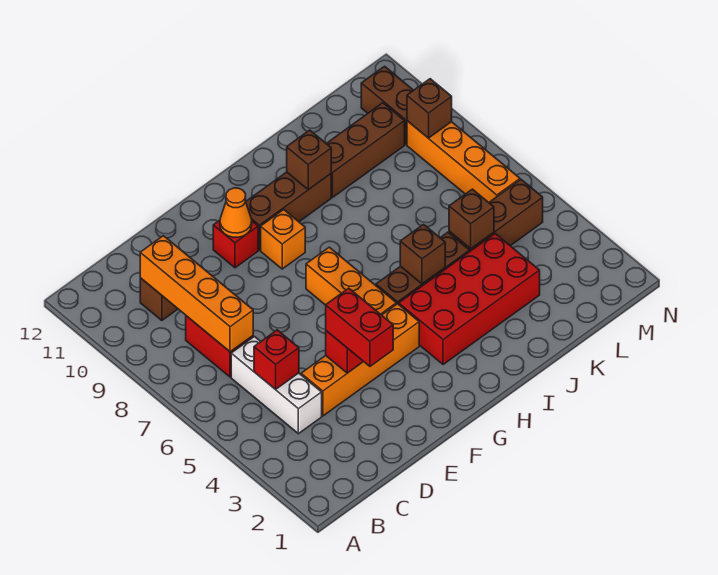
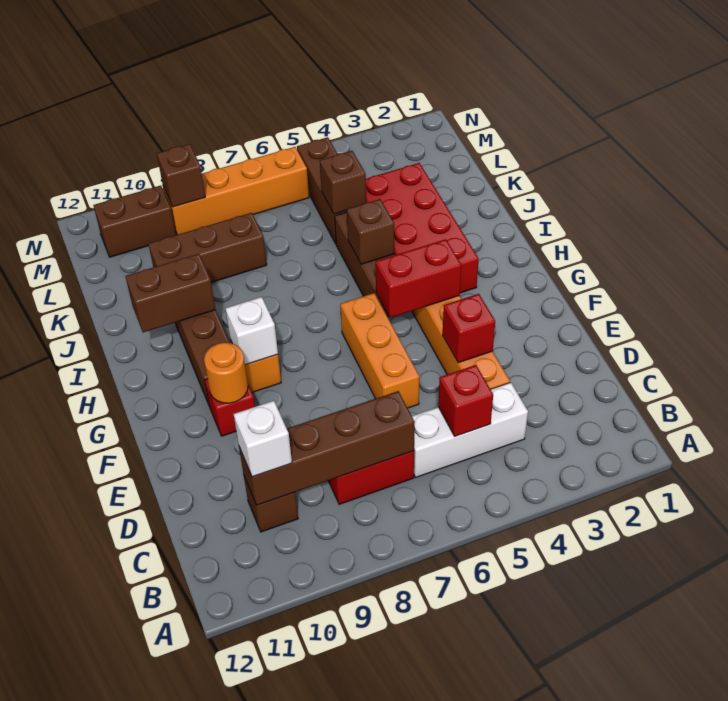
orange 1x4 brick [140,236,253,352] -> brown 1x4 brick [239,391,415,505]
none -> white 1x1 brick [234,401,292,477]
red 1x2 brick [326,288,393,366] -> red 1x2 brick moved to [376,239,461,318]
orange 1x1 cone [220,188,252,237] -> orange 1x1 round brick [204,343,248,403]
orange 1x3 brick [306,247,396,315] -> orange 1x3 brick turned to [340,293,419,408]
none -> white 1x1 brick [225,297,278,365]
brown 1x1 brick [287,130,331,190] -> brown 1x2 brick [125,254,216,332]
brown 1x3 brick [326,103,405,197] -> brown 1x3 brick turned to [149,213,267,282]

